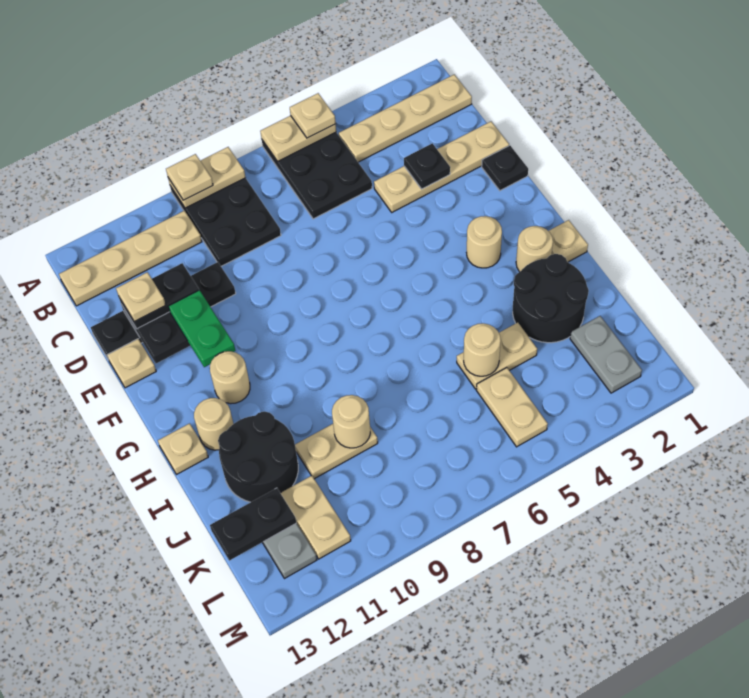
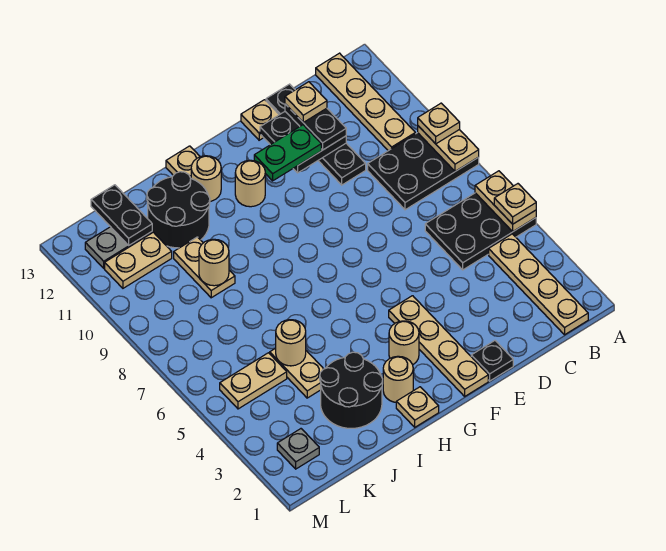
tan 1x4 plate [374,122,509,212] -> tan 1x4 plate moved to [389,296,488,396]
black 1x1 plate [404,143,450,189] -> none
grey 1x2 plate [570,316,642,393] -> grey 1x1 plate [277,429,319,469]

